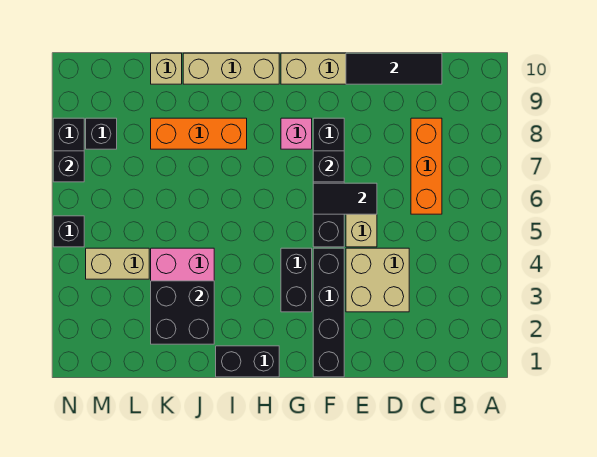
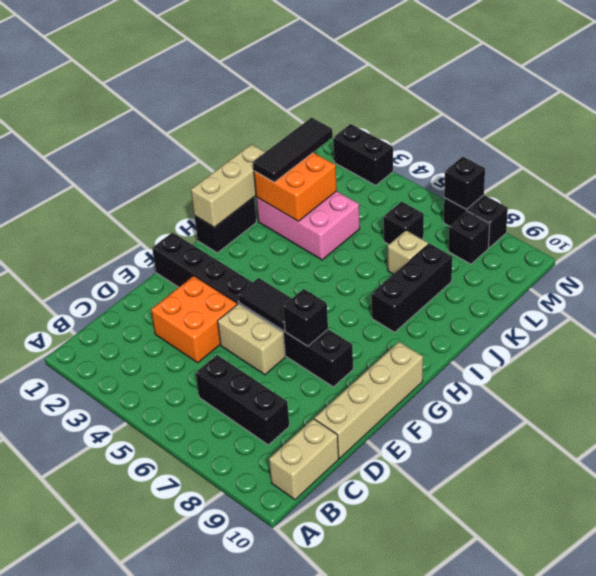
orange 1x3 brick [411,118,442,214] -> black 1x3 brick [196,355,289,445]
black 1x3 tile [346,53,442,84] -> black 1x3 tile moved to [253,118,333,182]
tan 2x2 brick [346,248,409,312] -> orange 2x2 brick [151,276,237,363]
black 1x2 tile [313,183,377,214] -> black 1x2 tile turned to [238,278,292,331]
black 1x2 brick [281,248,312,312] -> black 1x2 brick moved to [333,124,393,185]
pink 1x1 brick [281,118,312,149] -> none
tan 1x3 brick [183,53,279,84] -> tan 1x3 brick moved to [191,144,265,228]
orange 1x3 brick [151,118,247,149] -> black 1x3 brick [372,243,452,332]
black 2x2 brick [151,281,214,344] -> orange 2x2 brick [254,153,337,222]
tan 1x1 brick [151,53,182,84] -> tan 1x1 brick moved to [388,230,428,274]
tan 1x2 brick [86,248,149,279] -> tan 1x2 brick moved to [269,419,339,500]
black 1x1 brick [53,216,84,247] -> black 1x1 brick moved to [384,202,424,244]

